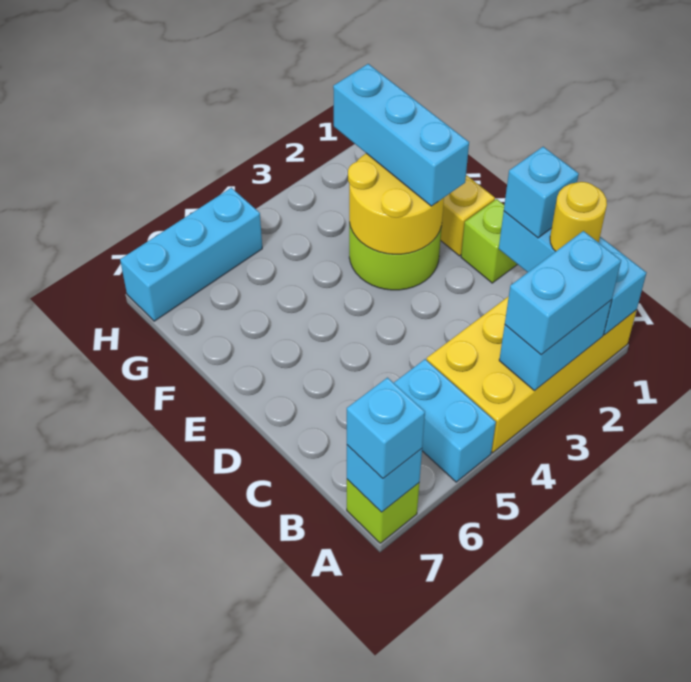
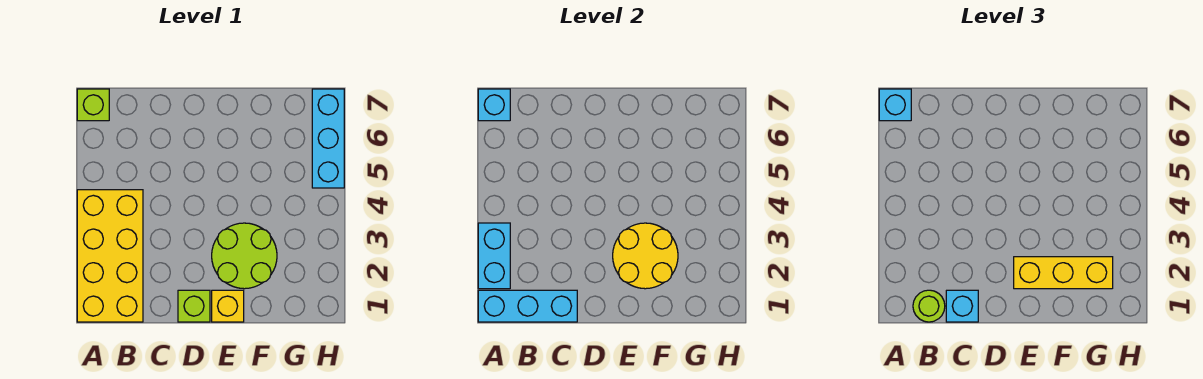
cyan 1x2 brick [505,231,621,355] -> none
cyan 1x2 brick [394,359,496,482] -> none
yellow 1x1 round brick [550,182,607,251] -> lime 1x1 round brick [913,290,945,322]
cyan 1x3 brick [333,64,469,206] -> yellow 1x3 brick [1014,257,1113,289]

